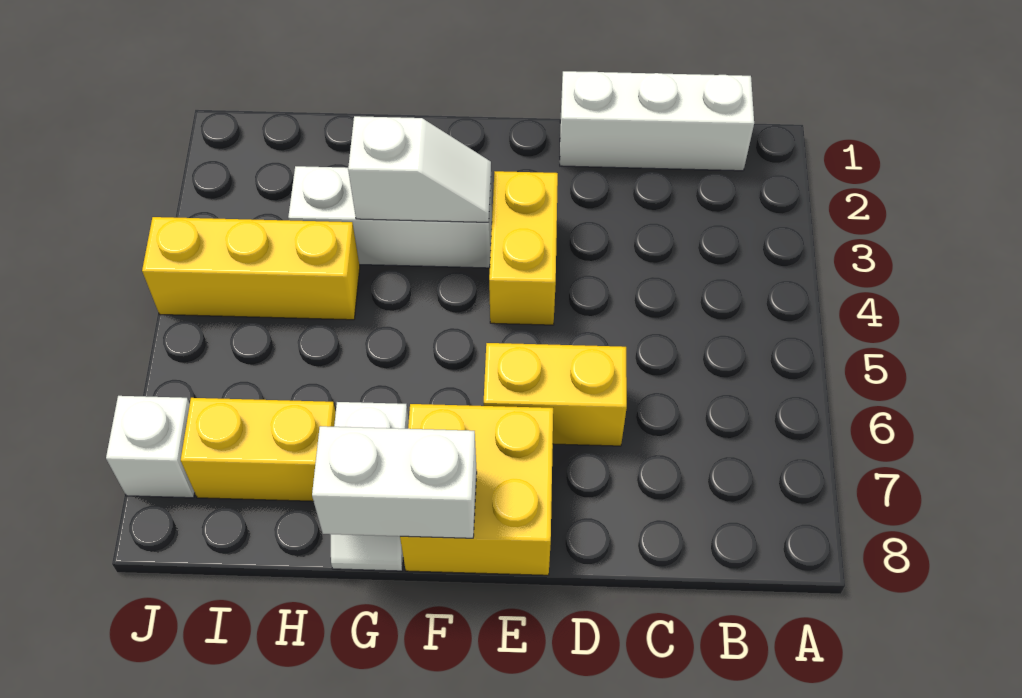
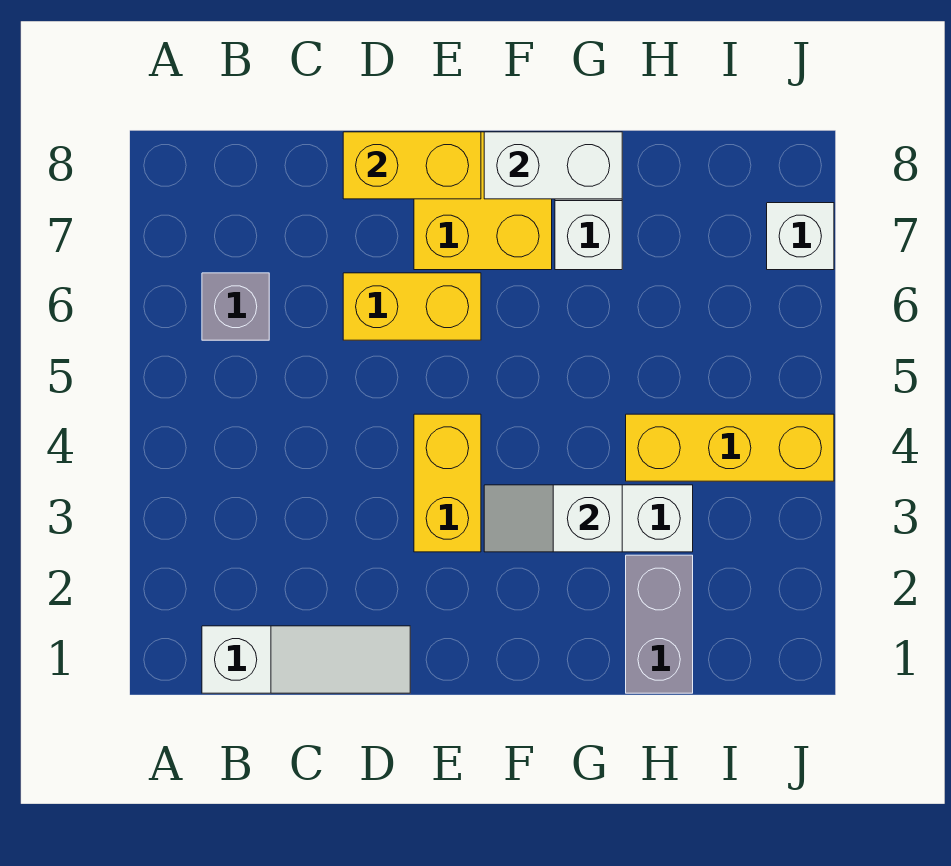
white 1x3 brick [560,71,754,171] -> white 1x3 slope [202,626,410,693]
none -> grey 1x1 brick [202,273,269,340]
none -> grey 1x2 brick [626,555,693,693]
yellow 1x2 brick [181,398,336,501] -> yellow 1x2 brick moved to [343,132,481,199]

